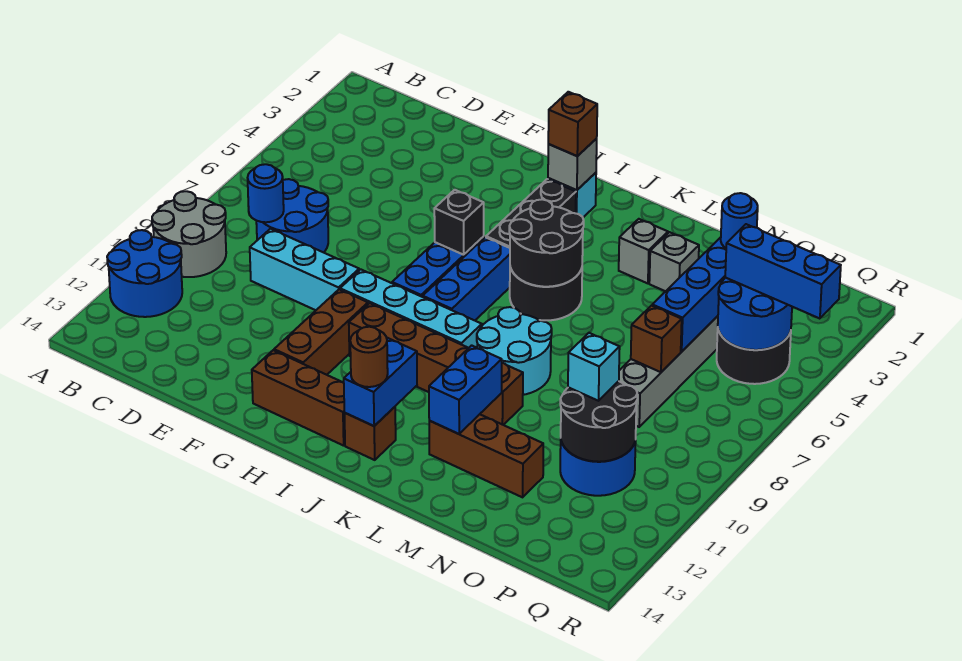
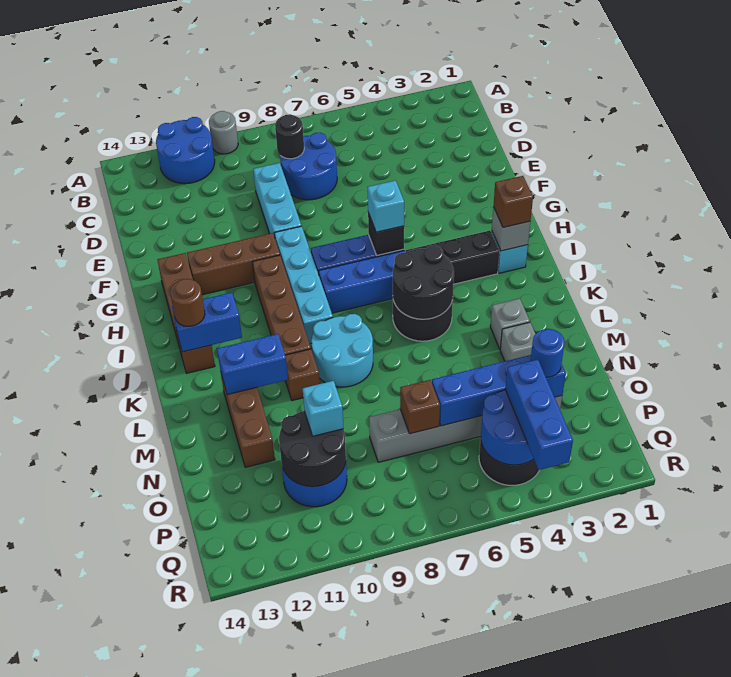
grey 2x2 round brick [152,191,226,277] -> grey 1x1 round brick [209,111,238,154]
blue 1x1 round brick [248,164,284,222] -> black 1x1 round brick [275,114,304,159]
none -> cyan 1x1 brick [368,180,404,232]

